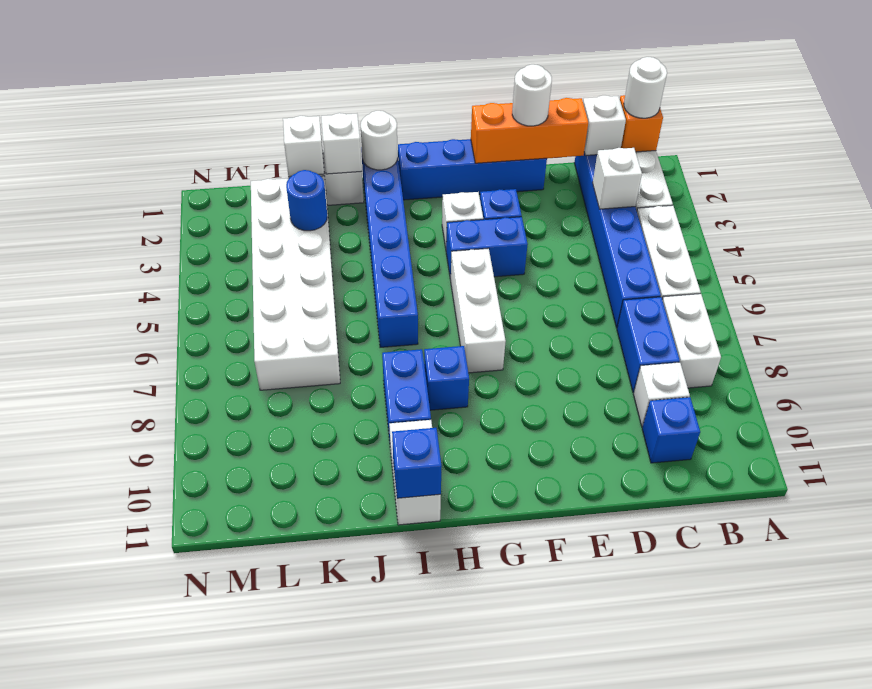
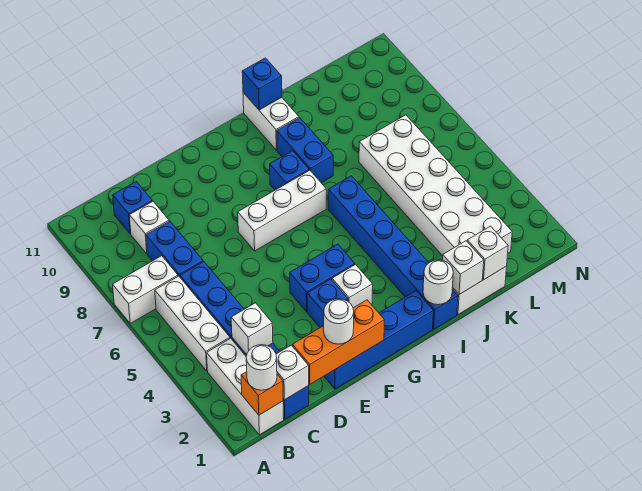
white 1x2 brick [662,294,721,388] -> white 1x2 brick turned to [113,256,178,323]
white 1x3 brick [451,248,506,373] -> white 1x3 brick turned to [238,170,326,251]
blue 1x1 round brick [286,170,327,231] -> none

